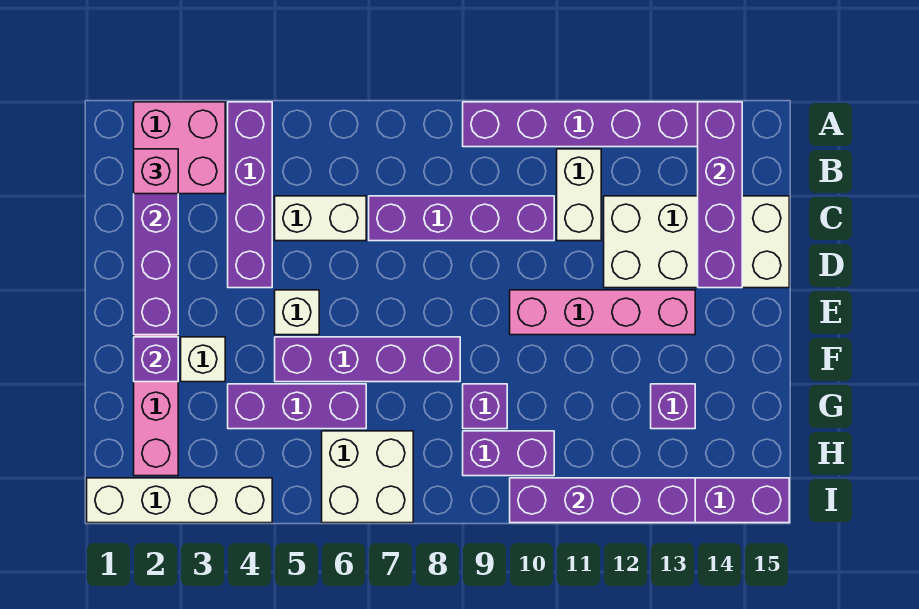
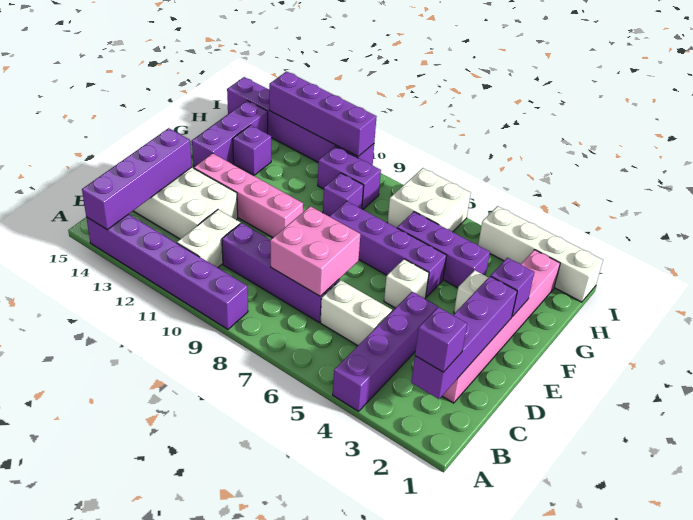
pink 2x2 brick [134,102,225,194] -> pink 2x2 brick moved to [270,206,360,296]
pink 1x1 brick [134,149,178,194] -> purple 1x1 brick [415,307,467,372]
none -> purple 1x3 brick [192,101,268,167]

